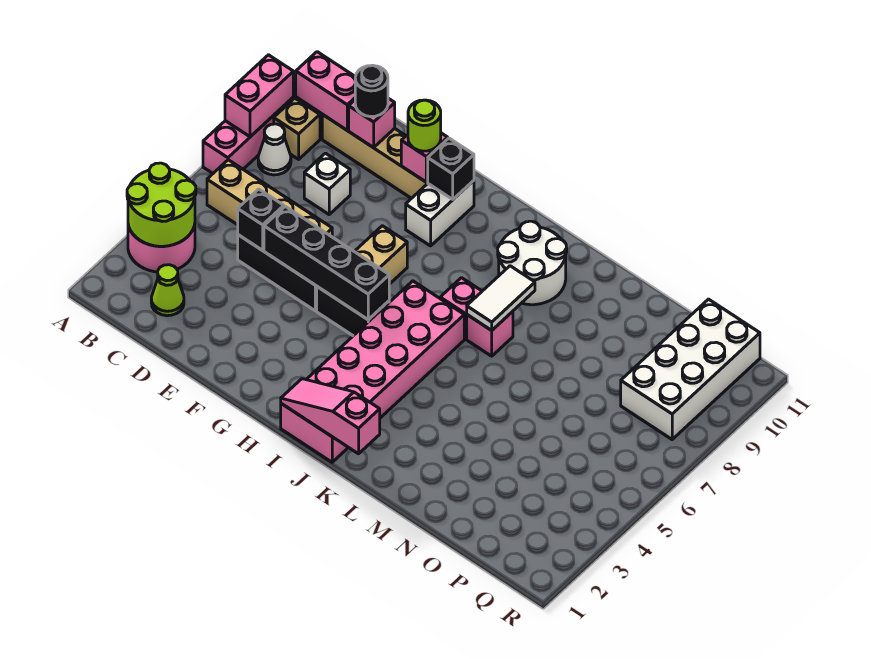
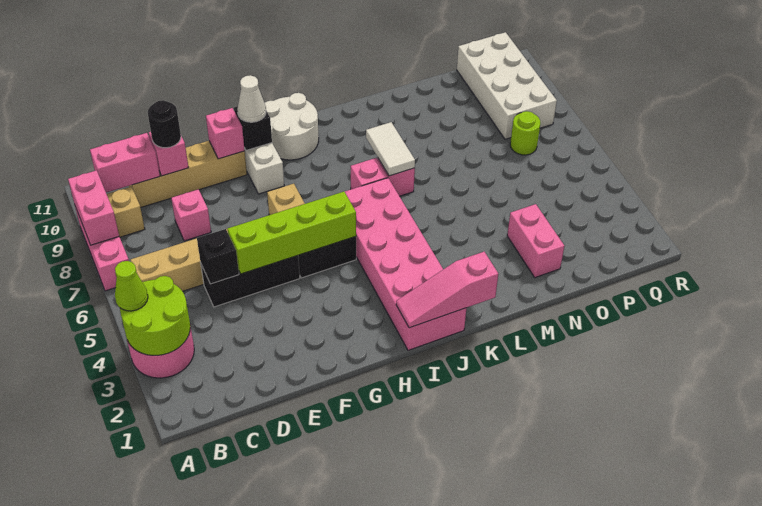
white 1x1 cone [258,124,291,175] -> white 1x1 cone moved to [237,75,266,122]
lime 1x1 cone [151,265,184,316] -> lime 1x1 cone moved to [115,261,148,311]
white 1x1 brick [304,153,350,214] -> pink 1x1 brick [171,189,211,241]
black 1x4 brick [264,206,389,320] -> lime 1x4 brick [227,192,356,274]
lime 1x1 round brick [408,100,441,151] -> lime 1x1 round brick moved to [510,111,540,155]
white 2x2 round brick [498,221,567,305] -> white 2x2 round brick moved to [265,93,319,160]
none -> pink 1x2 brick [507,204,564,278]

